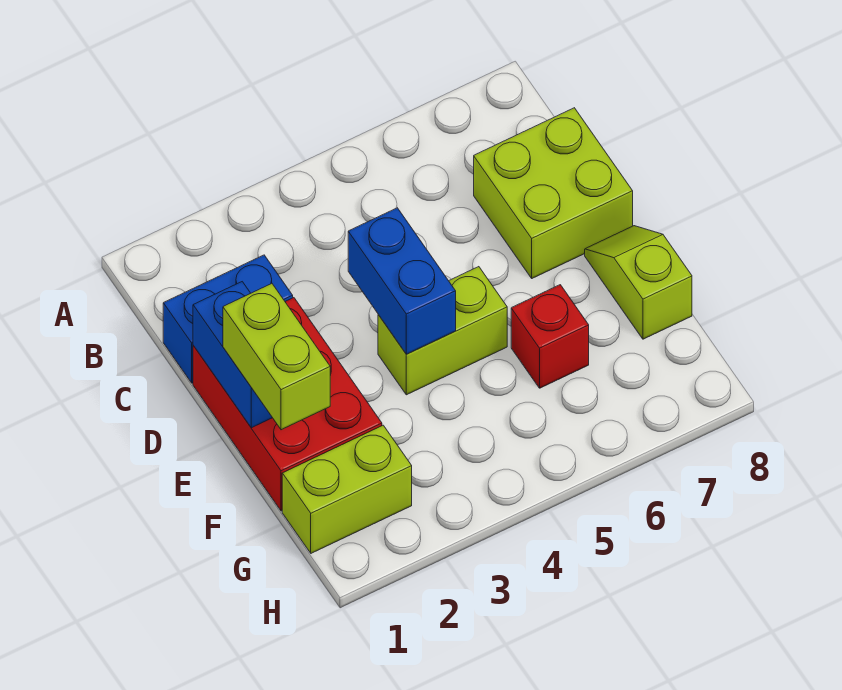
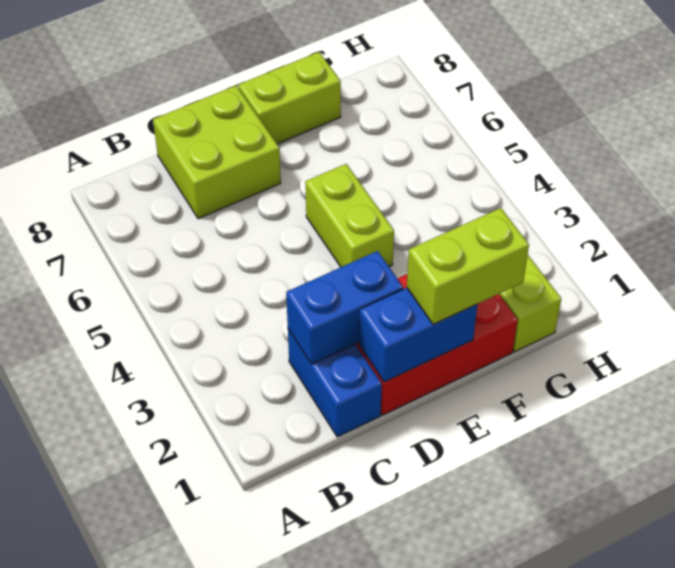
blue 1x2 brick [348,208,456,354] -> blue 1x2 brick moved to [286,251,403,364]
lime 1x2 slope [585,226,692,339] -> lime 1x2 brick [238,52,341,144]
red 1x1 brick [511,285,589,388] -> none

